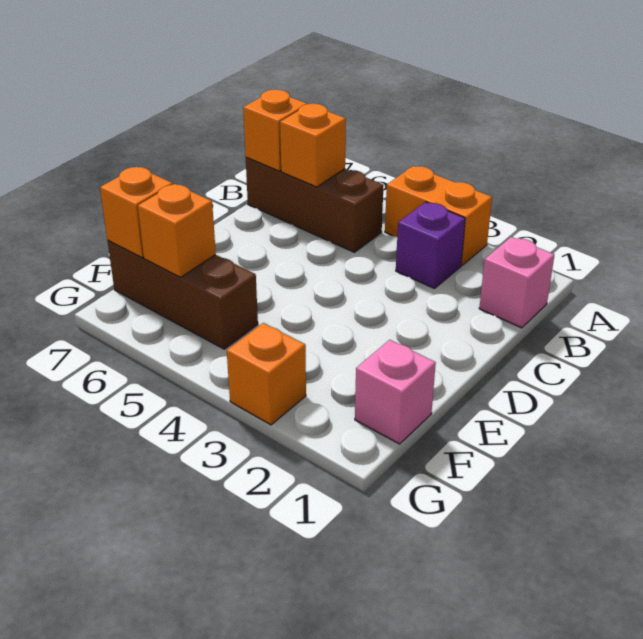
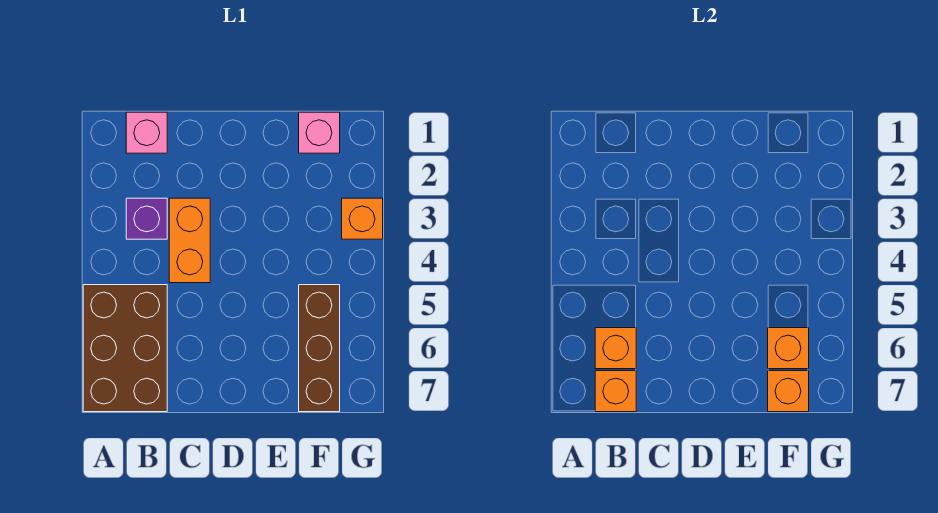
orange 1x2 brick [385,166,492,265] -> orange 1x2 brick moved to [169,198,210,283]
brown 1x3 brick [246,157,384,252] -> brown 2x3 brick [83,285,167,412]

